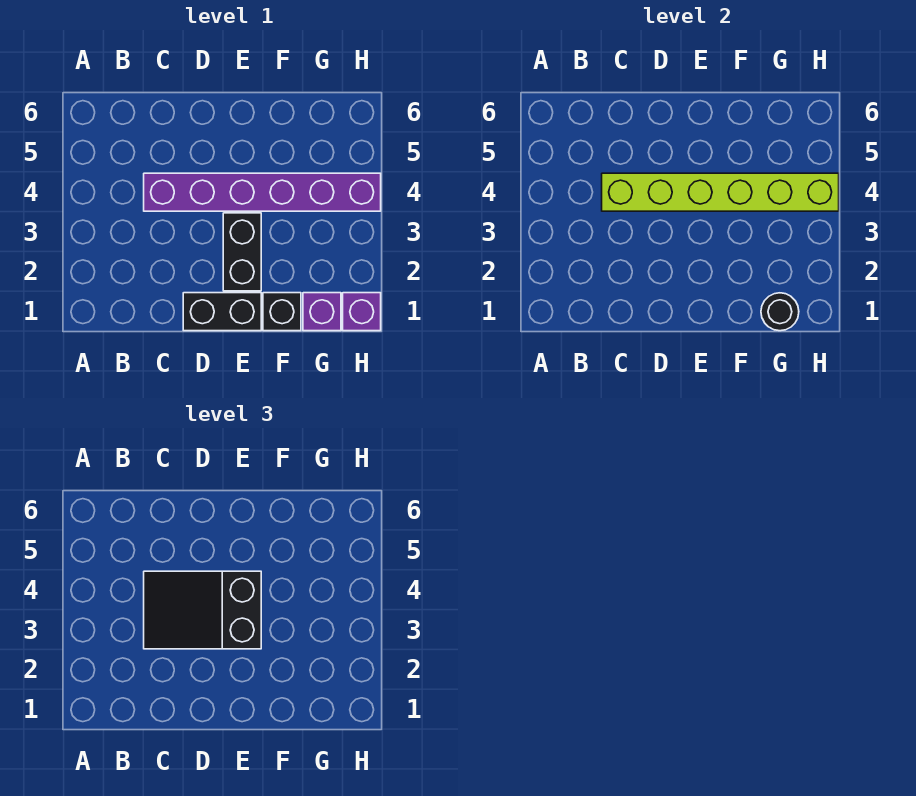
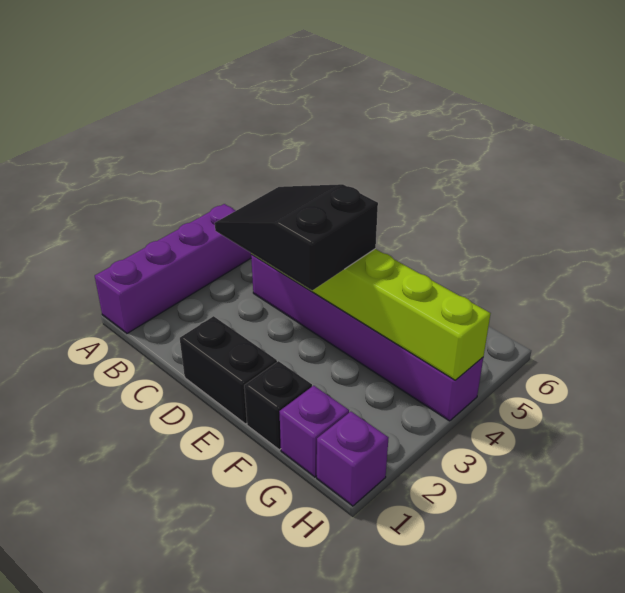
none -> purple 1x4 brick [95,204,251,333]
black 1x2 brick [223,213,261,291] -> none
black 1x1 round brick [761,293,799,331] -> none

